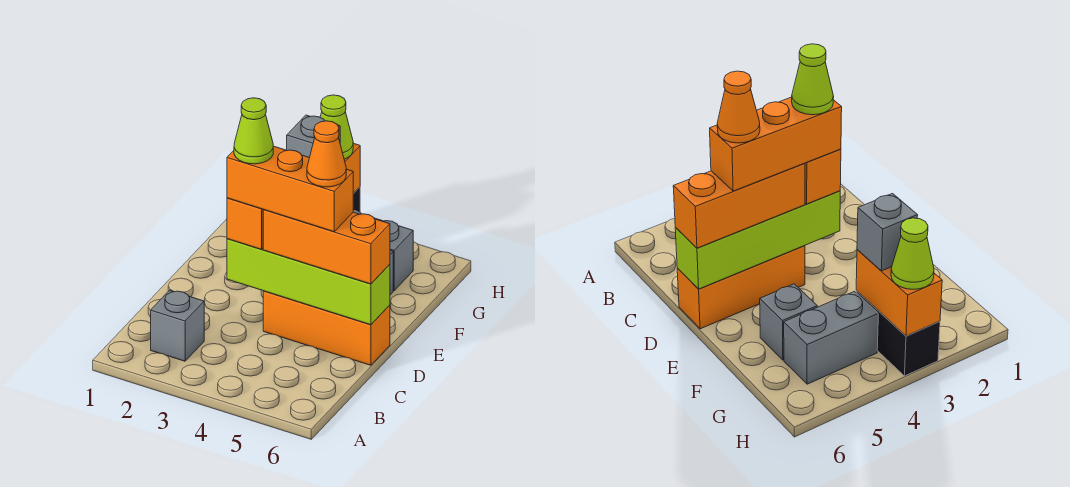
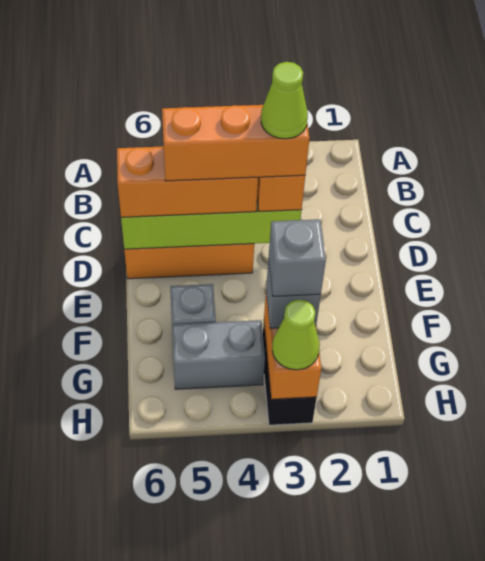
grey 1x1 brick [151,290,204,361] -> grey 1x1 brick moved to [269,219,326,296]
orange 1x1 cone [307,121,346,187] -> none

